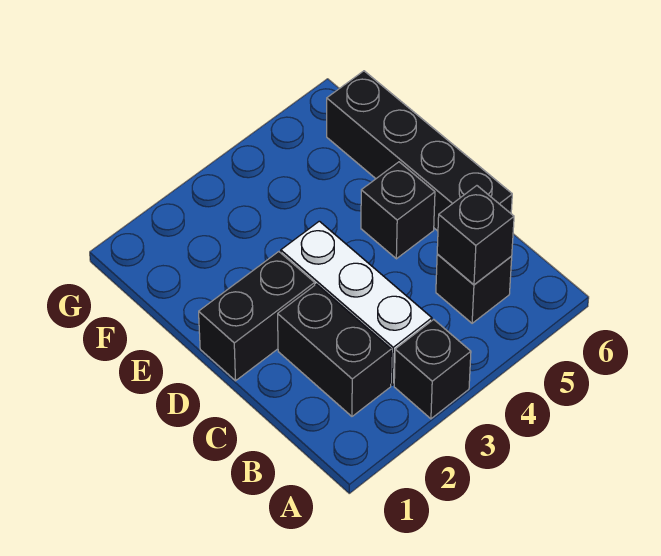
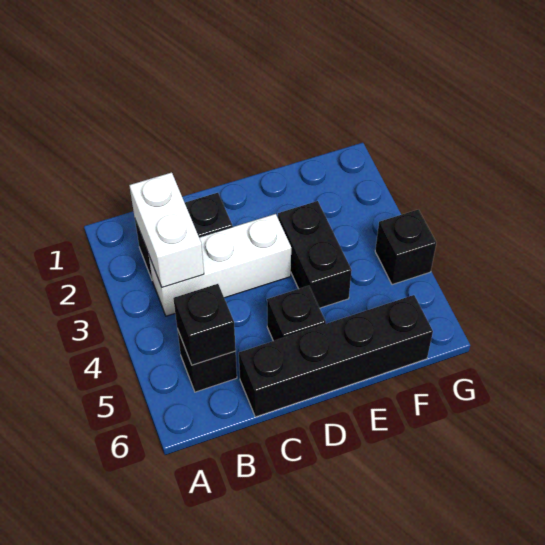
black 1x1 brick [394,320,471,419] -> black 1x1 brick moved to [375,210,436,285]
none -> white 1x2 brick [129,172,204,287]
black 1x2 brick [199,252,315,381] -> black 1x2 brick moved to [278,201,352,308]

